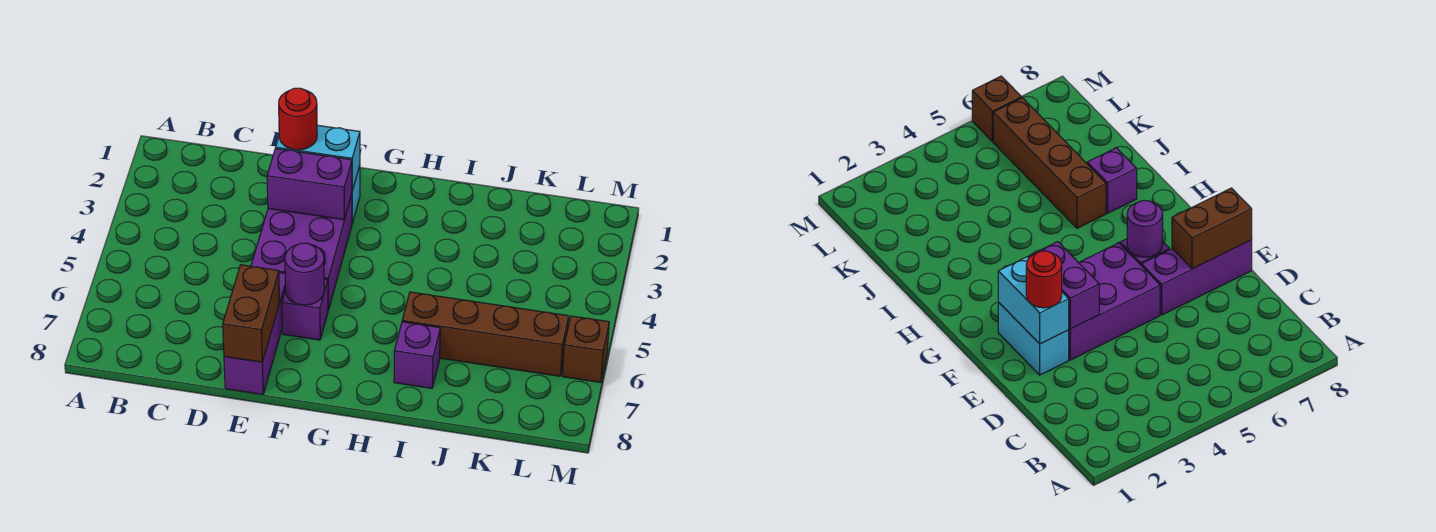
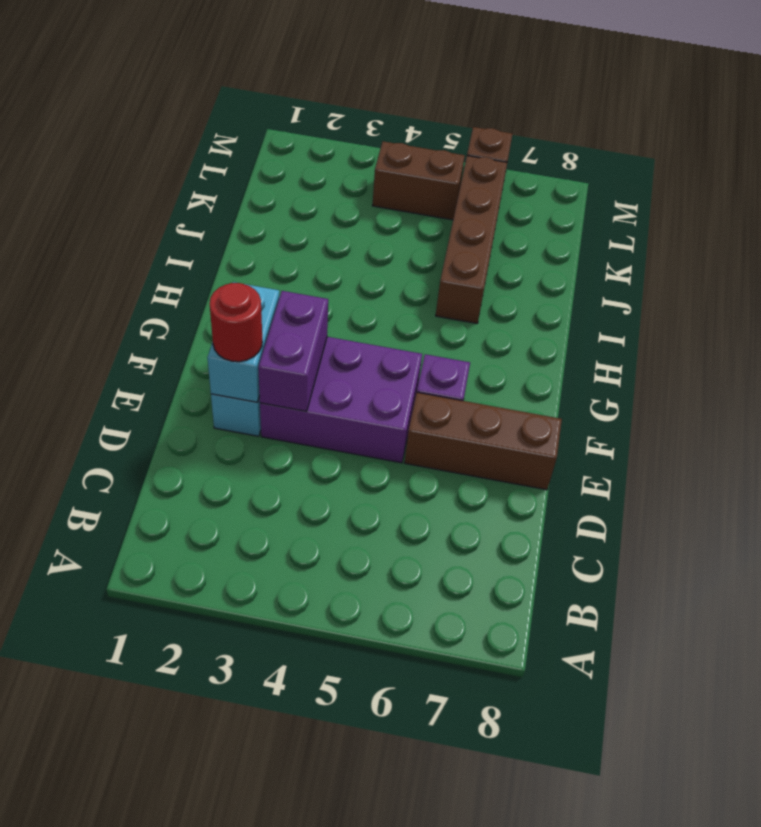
purple 1x3 brick [224,273,286,394] -> brown 1x3 brick [405,393,562,490]
brown 1x2 brick [223,265,280,362] -> brown 1x2 brick moved to [372,141,465,220]
purple 1x1 round brick [285,243,324,305] -> none
purple 1x1 brick [394,322,440,388] -> none

